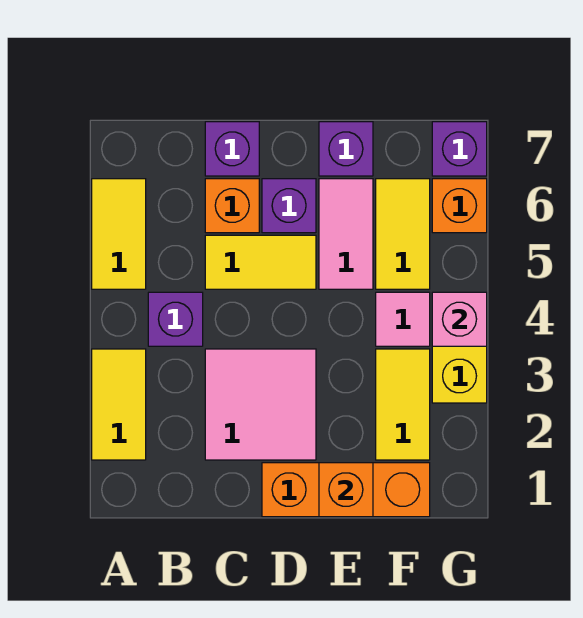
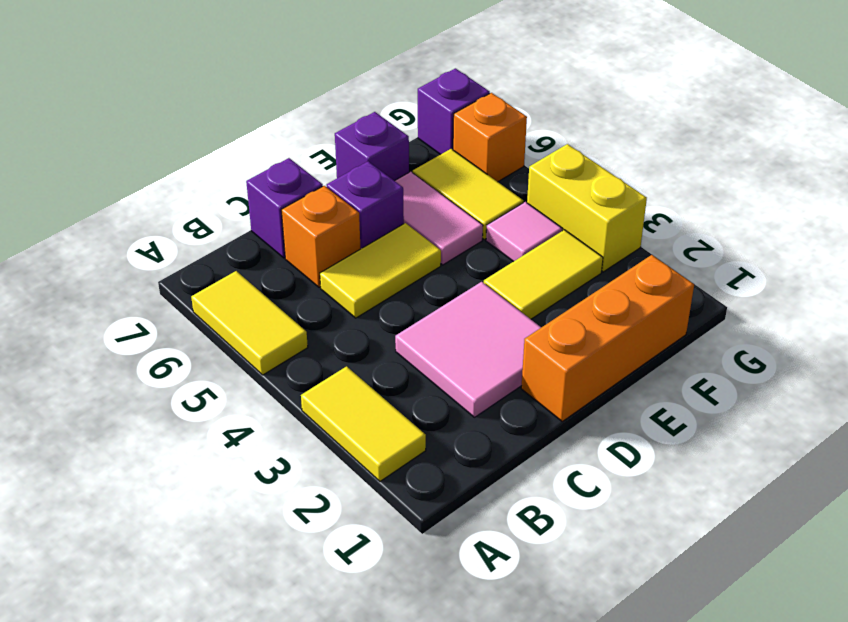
purple 1x1 brick [148,292,203,346] -> none
orange 1x1 brick [319,463,373,517] -> none
yellow 1x2 tile [376,349,430,460] -> yellow 1x2 tile turned to [484,230,603,319]
pink 1x1 brick [432,292,487,346] -> none

